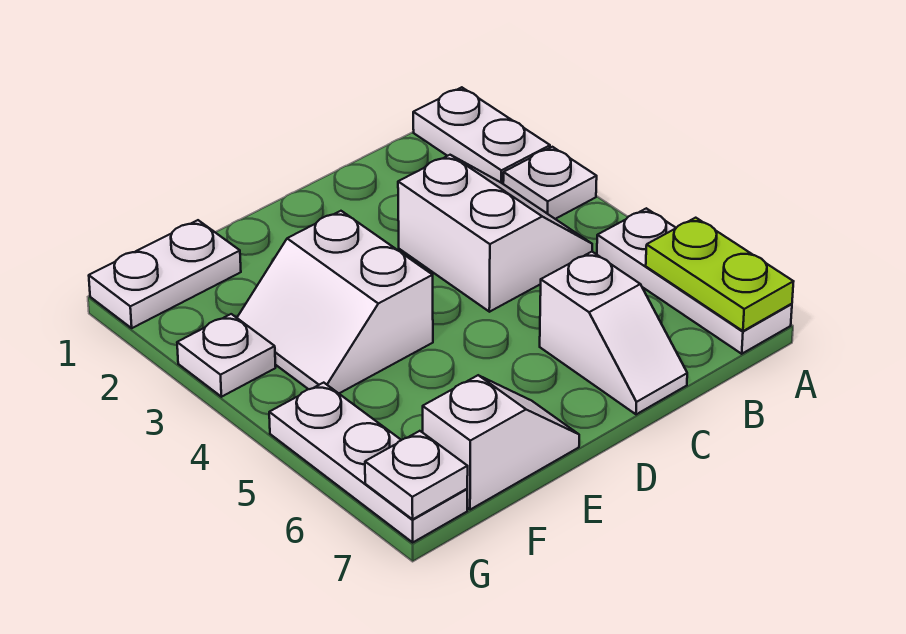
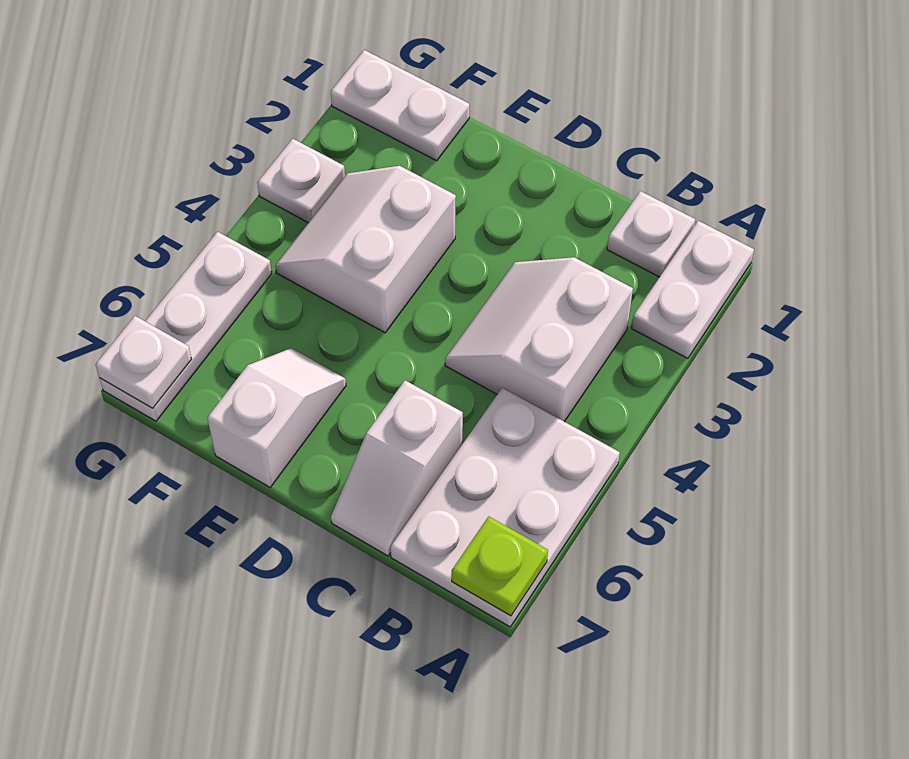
white 1x1 plate [503,147,597,219] -> white 1x1 plate moved to [607,191,695,277]
white 1x3 plate [597,208,792,354] -> white 2x3 plate [391,388,620,627]
lime 1x2 plate [646,218,794,331] -> lime 1x1 plate [452,516,548,616]
white 2x2 slope [398,155,592,312] -> white 2x2 slope turned to [445,257,633,422]
white 1x2 slope [423,375,579,510] -> white 1x2 slope turned to [207,348,346,487]

